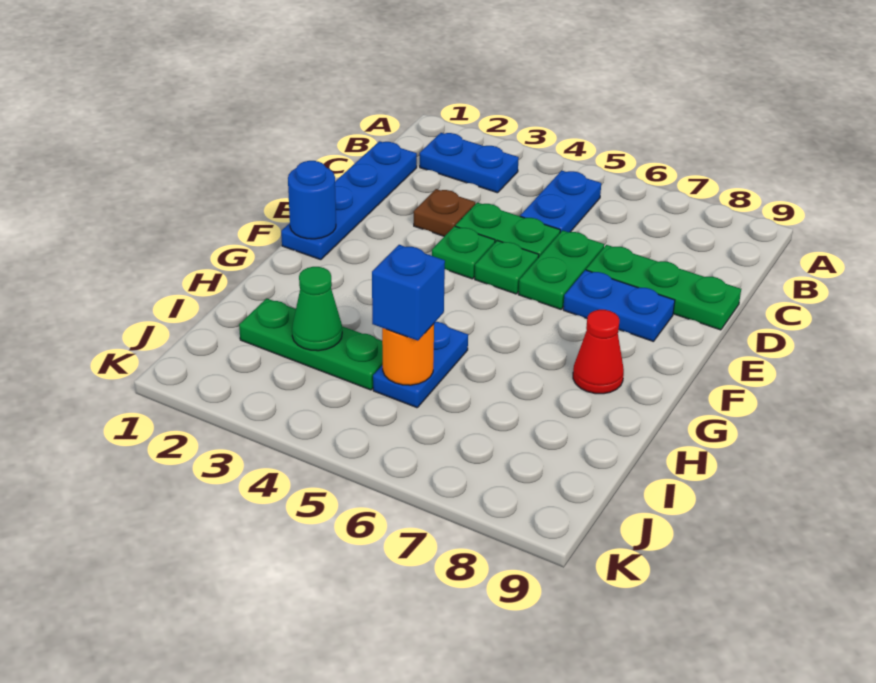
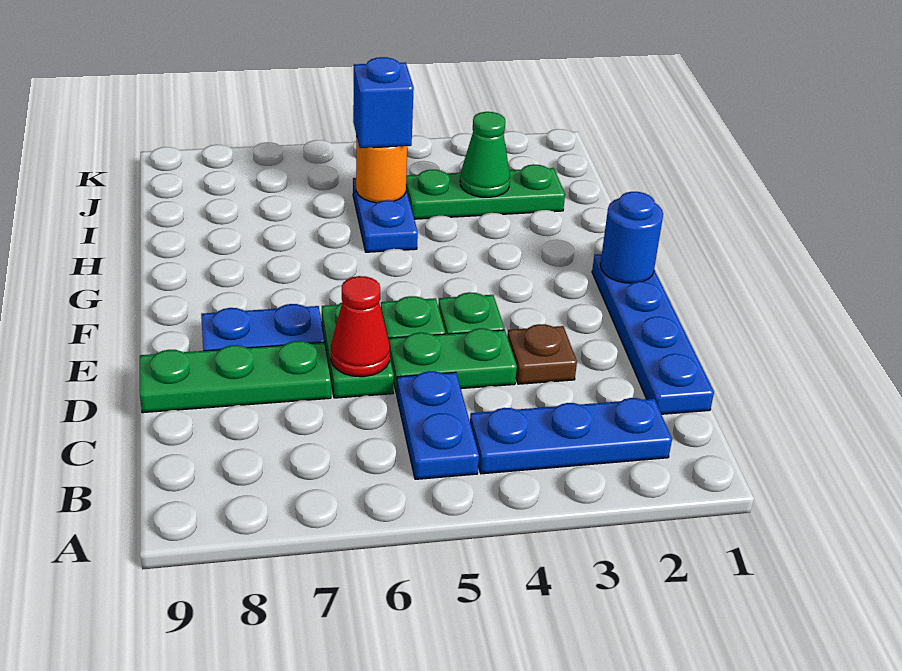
blue 1x2 plate [420,133,519,193] -> blue 1x3 plate [470,398,672,474]
red 1x1 cone [573,310,624,394] -> red 1x1 cone moved to [331,276,390,377]

